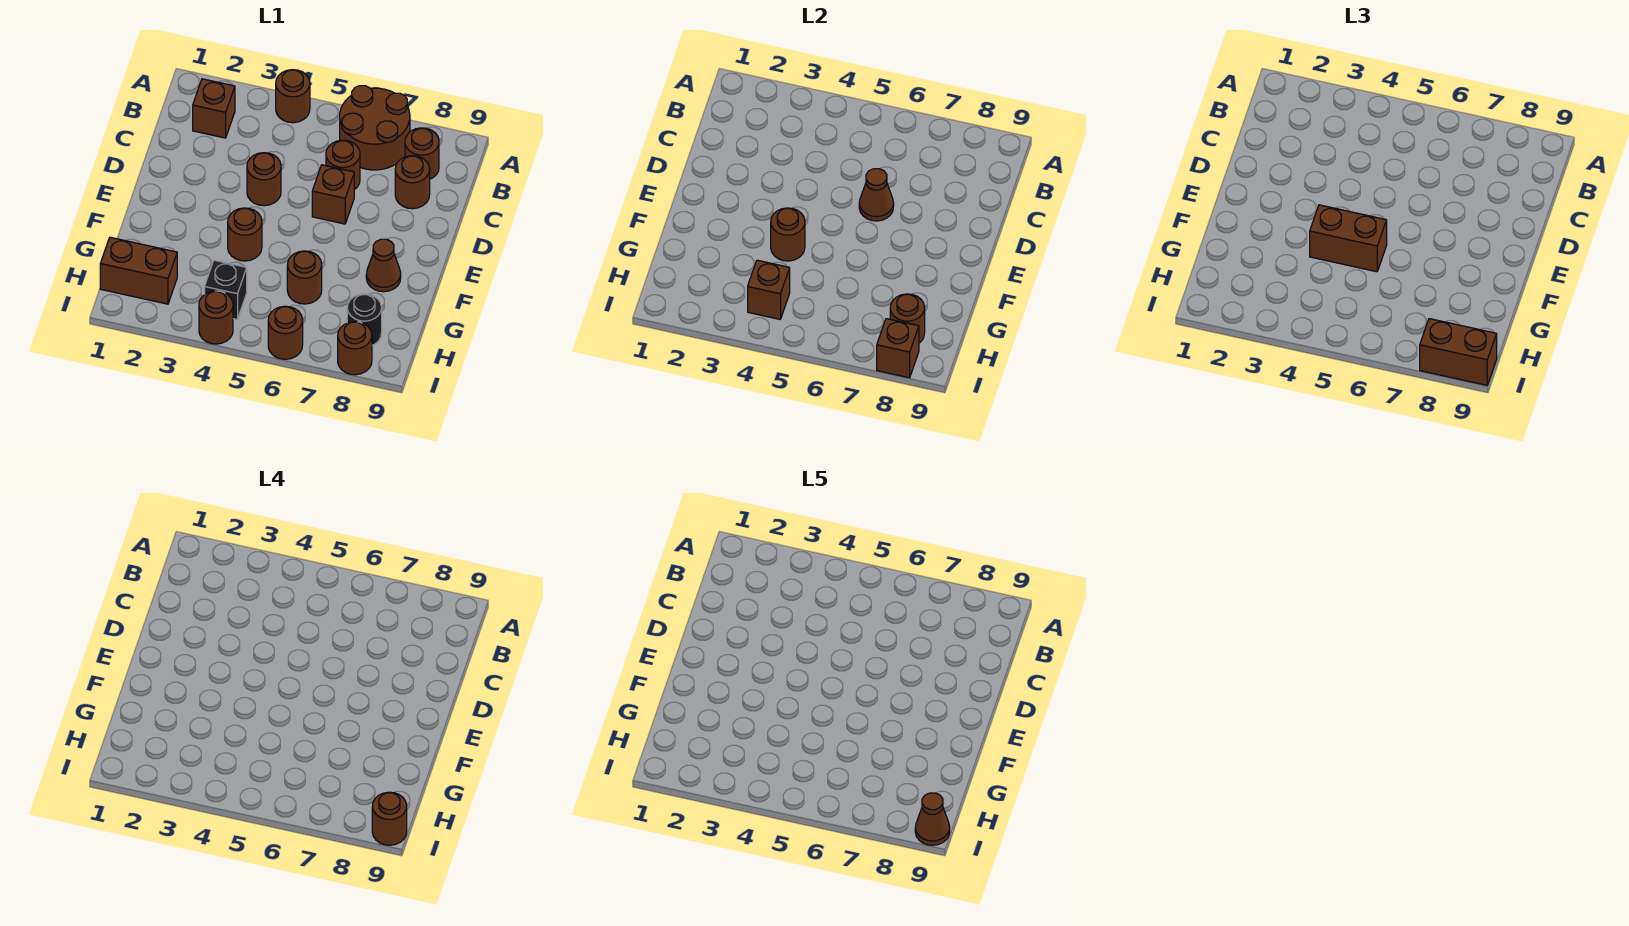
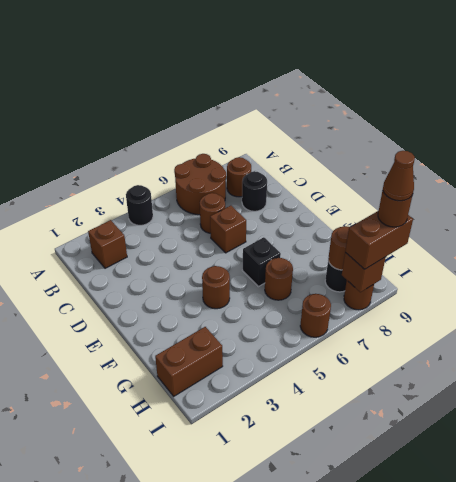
brown 1x1 round brick [276,70,310,123] -> black 1x1 round brick [126,185,153,225]
brown 1x1 round brick [395,156,430,209] -> black 1x1 round brick [242,171,267,211]
brown 1x1 round brick [247,153,281,206] -> none
brown 1x1 cone [859,169,894,221] -> none
brown 1x1 round brick [771,208,805,261] -> none
brown 1x2 brick [1310,205,1387,272] -> none
brown 1x1 cone [366,239,401,292] -> none
black 1x1 brick [205,260,247,319] -> black 1x1 brick moved to [242,237,281,287]
brown 1x1 brick [748,260,790,319] -> none
brown 1x1 round brick [199,291,233,344] -> none

